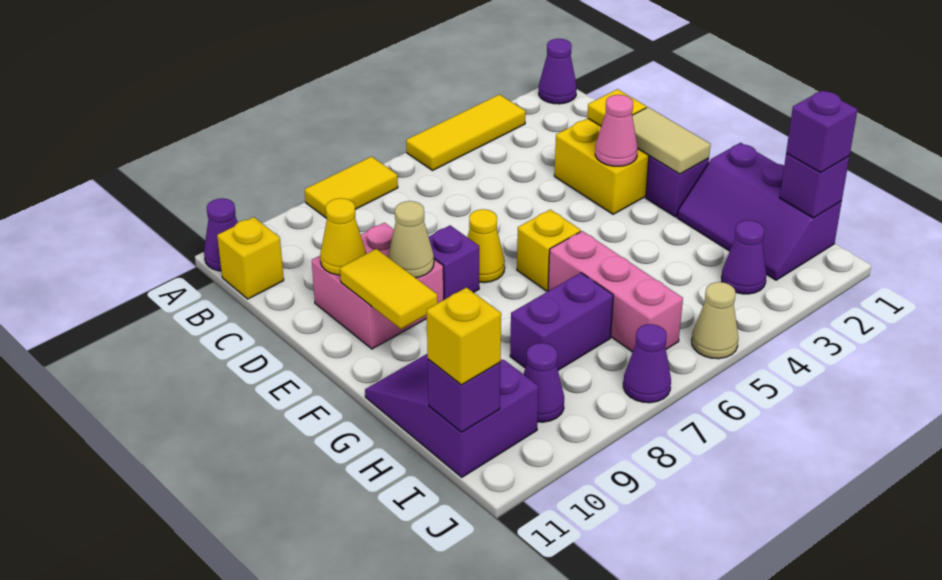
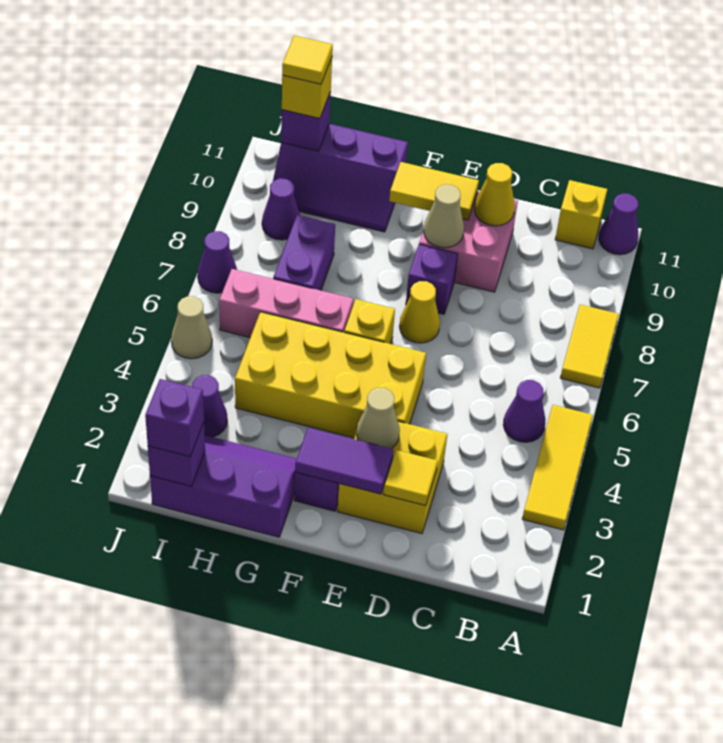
purple 1x1 cone [539,39,577,104] -> purple 1x1 cone moved to [503,380,545,442]
tan 1x2 tile [632,107,711,174] -> purple 1x2 tile [295,428,393,494]
pink 1x1 cone [595,95,638,166] -> tan 1x1 cone [356,388,400,449]
none -> yellow 2x4 brick [235,312,426,438]
purple 2x3 slope [365,354,539,477] -> purple 2x3 slope turned to [273,124,408,232]
none -> yellow 1x1 tile [282,35,333,84]

